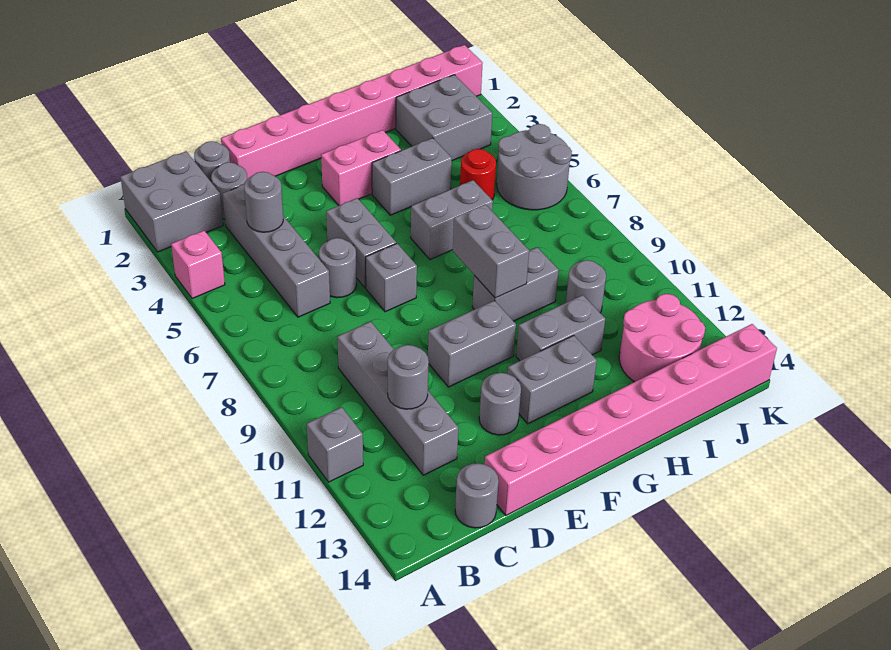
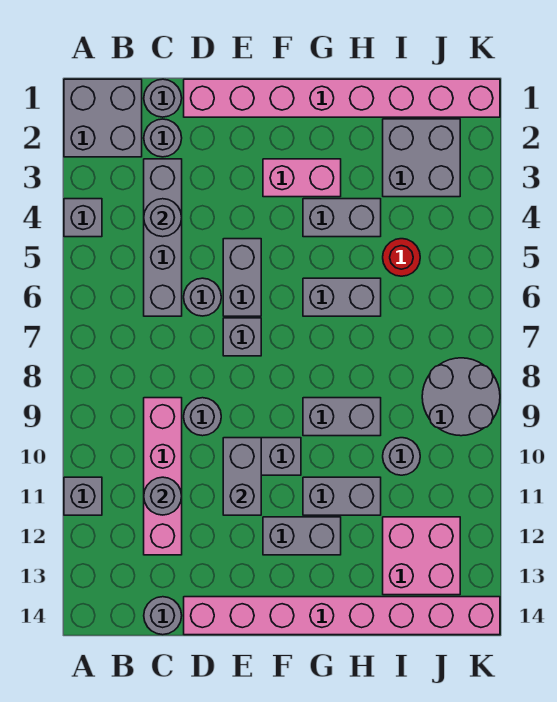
pink 1x1 brick [171,231,225,299] -> grey 1x1 brick [64,199,102,237]
grey 1x4 brick [337,322,459,475] -> pink 1x4 brick [144,398,182,555]
grey 1x1 round brick [479,373,521,435] -> grey 1x1 round brick moved to [184,398,221,436]
grey 1x2 brick [453,204,529,298] -> grey 1x2 brick moved to [223,438,261,515]
pink 2x2 round brick [619,294,705,382] -> pink 2x2 brick [383,517,460,595]
grey 2x2 round brick [497,124,572,210] -> grey 2x2 round brick moved to [422,358,500,436]

